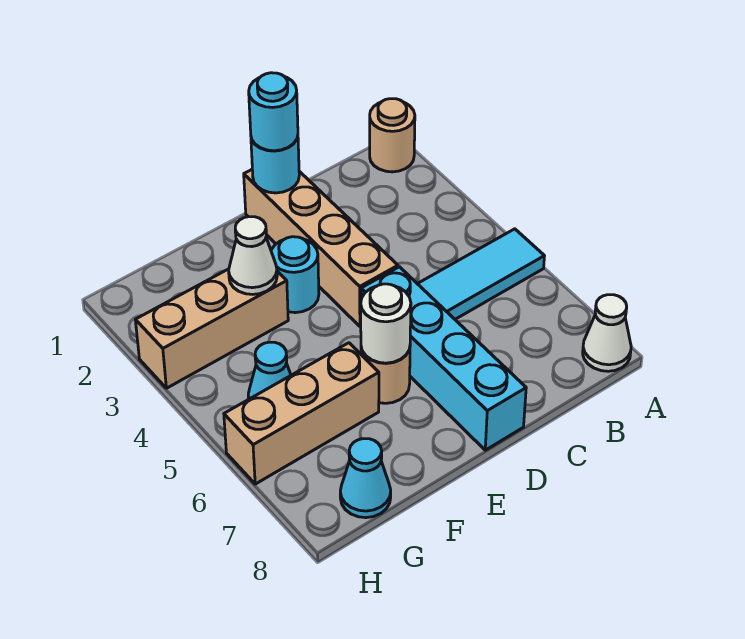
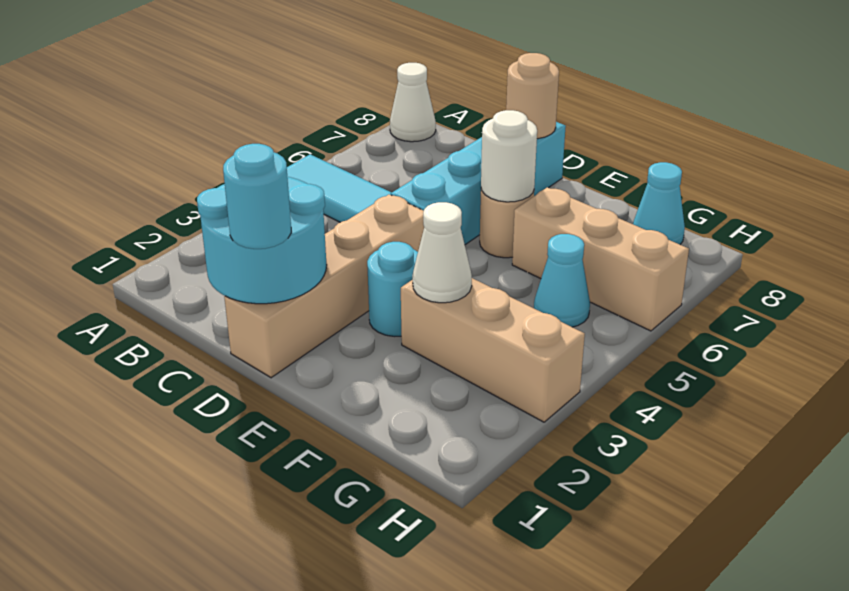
tan 1x1 round brick [370,99,415,172] -> tan 1x1 round brick moved to [506,53,559,139]
cyan 1x1 round brick [251,136,299,193] -> cyan 2x2 round brick [197,177,326,304]

